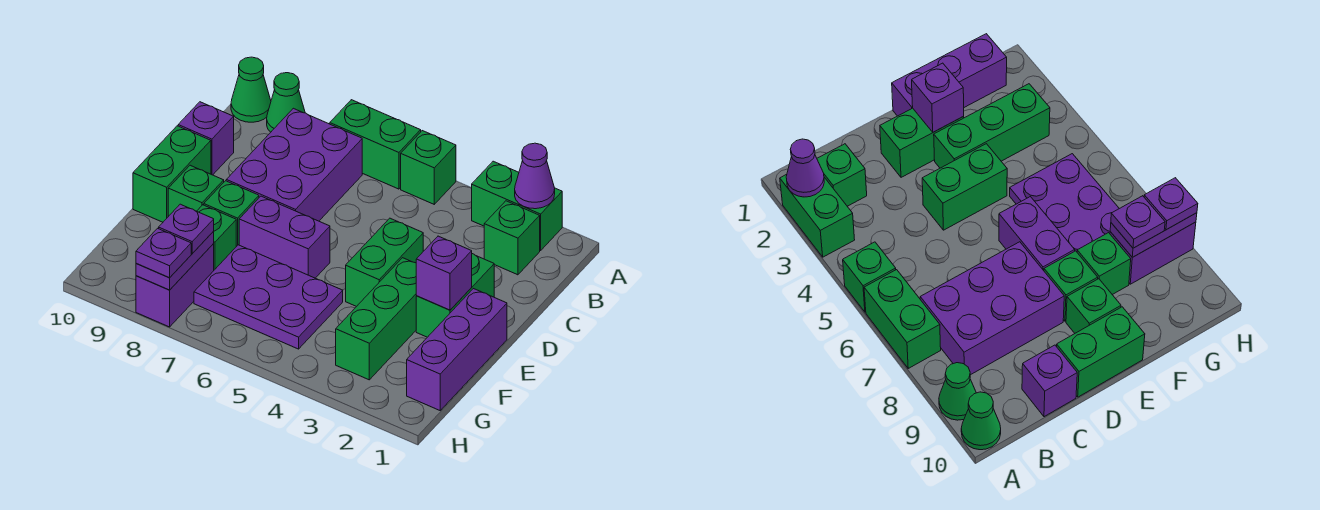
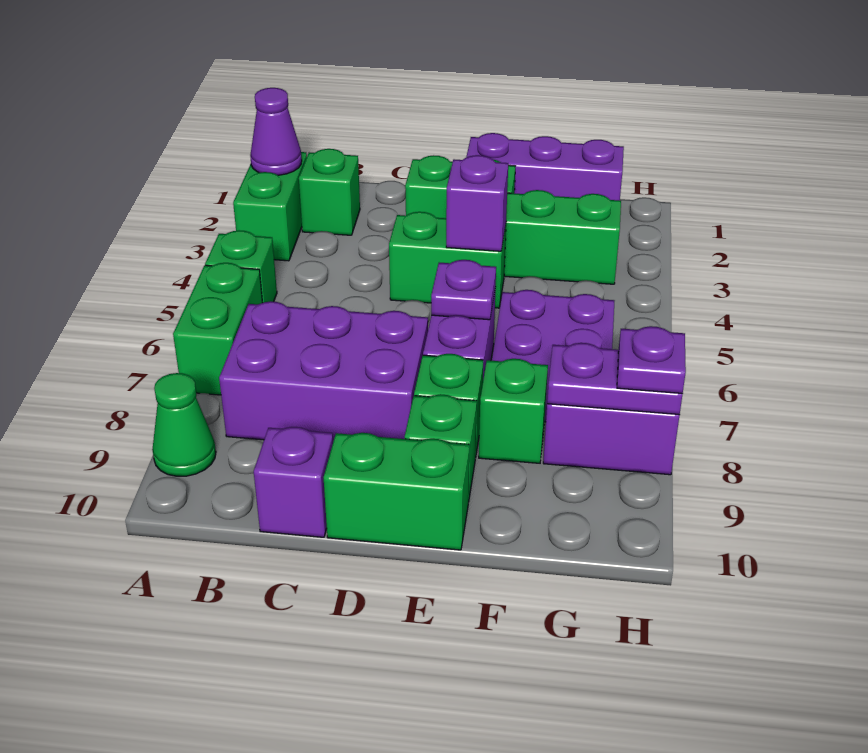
green 1x1 cone [231,57,271,122] -> none
purple 1x1 brick [416,236,472,310] -> purple 1x1 brick moved to [446,155,508,251]
purple 1x1 plate [159,204,214,253] -> purple 1x1 plate moved to [431,260,496,320]

